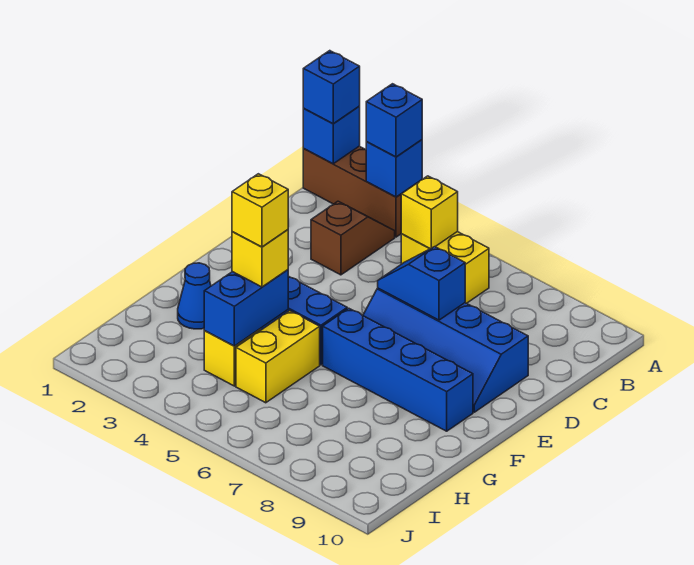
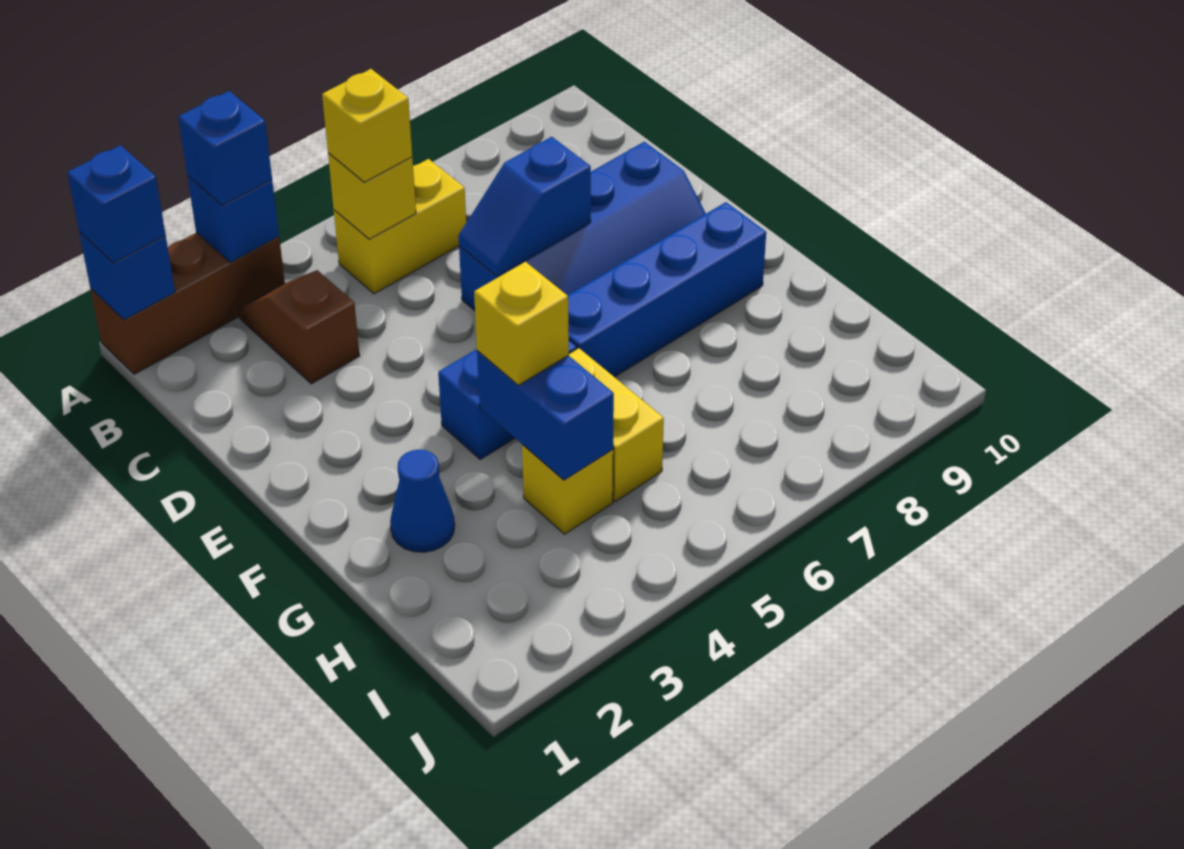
yellow 1x1 brick [232,174,288,247] -> yellow 1x1 brick moved to [322,69,412,182]

